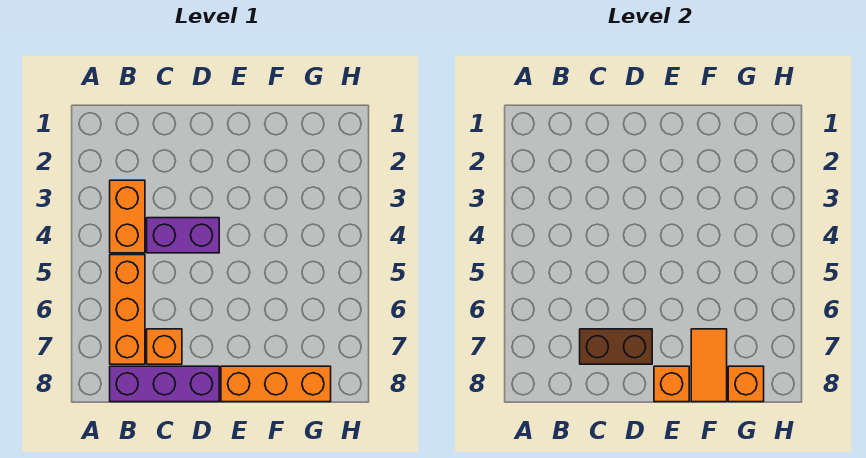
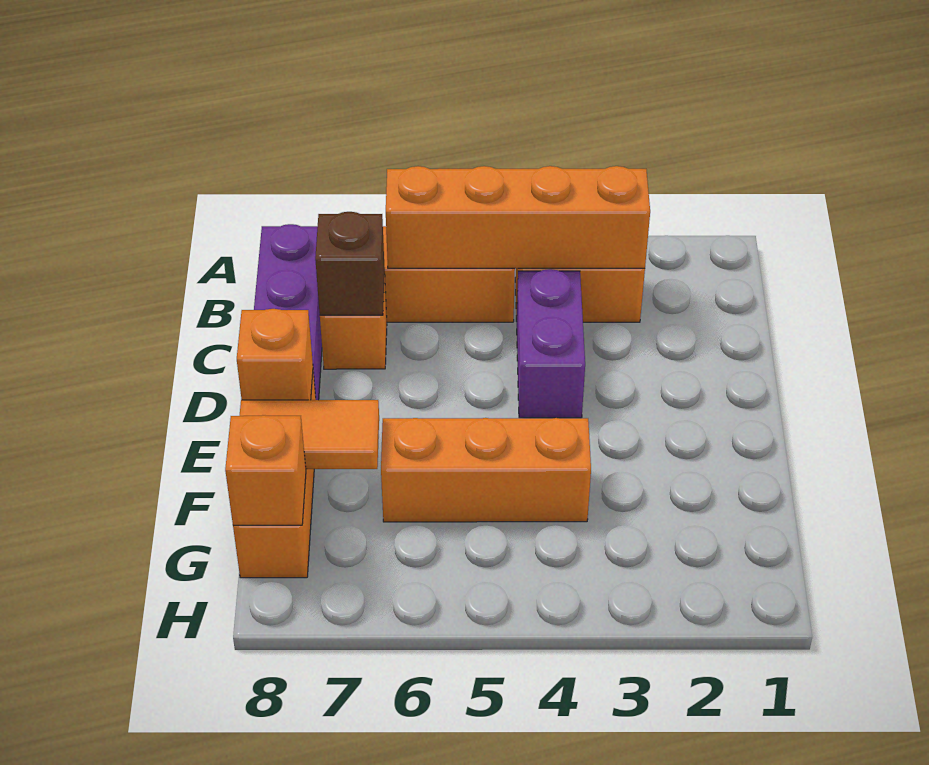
none -> orange 1x4 brick [386,166,650,268]
brown 1x2 brick [580,329,652,364] -> brown 1x1 brick [315,212,385,315]
none -> orange 1x3 brick [381,418,591,522]

